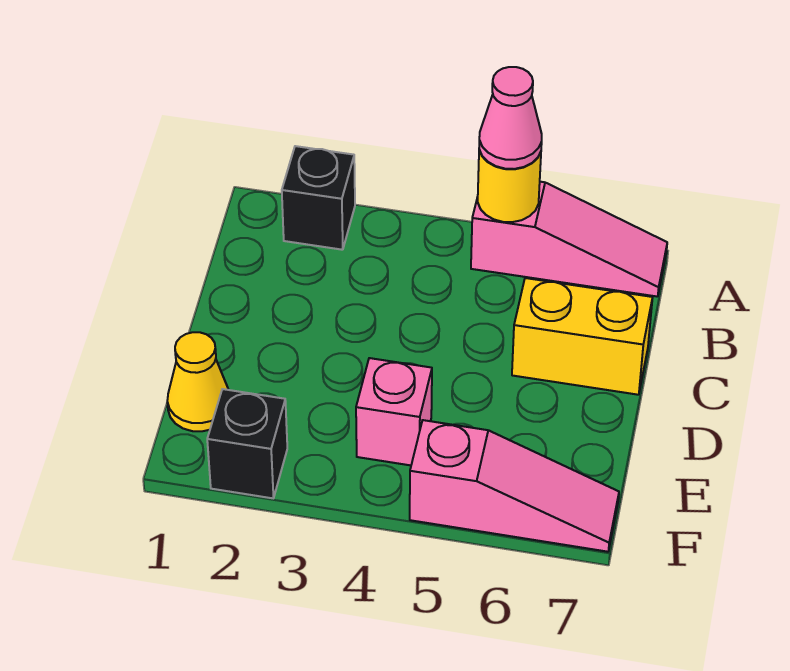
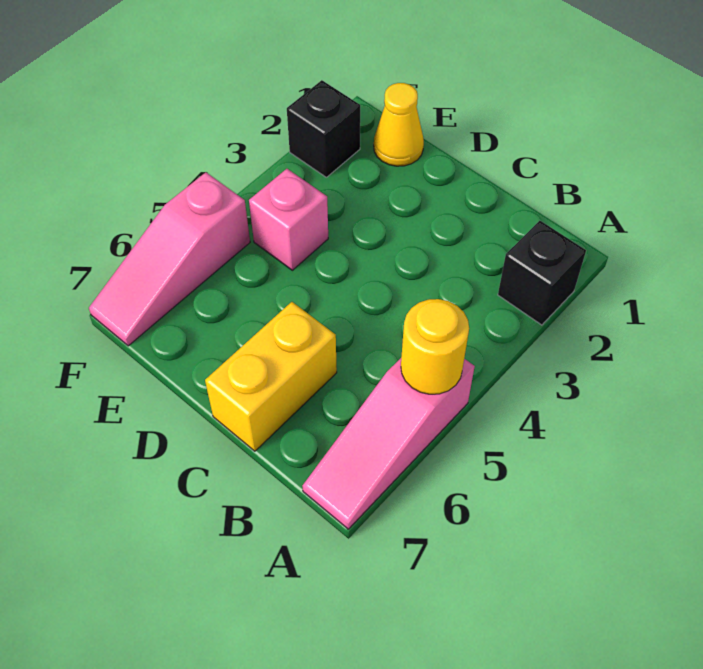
pink 1x1 cone [479,67,542,169] -> none

